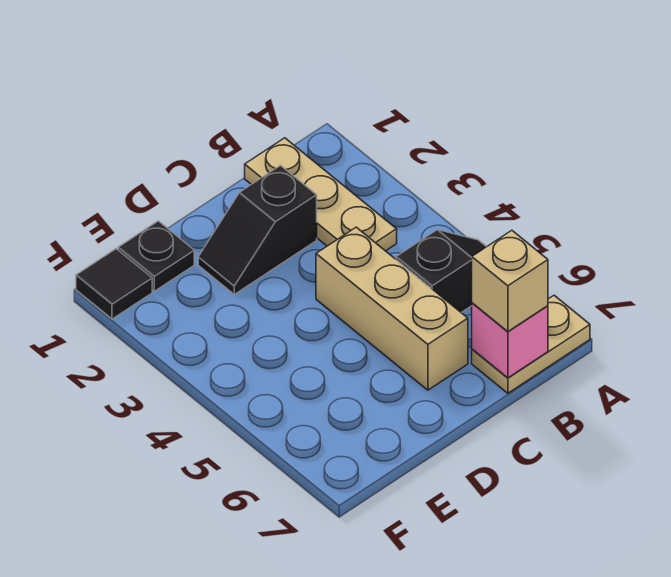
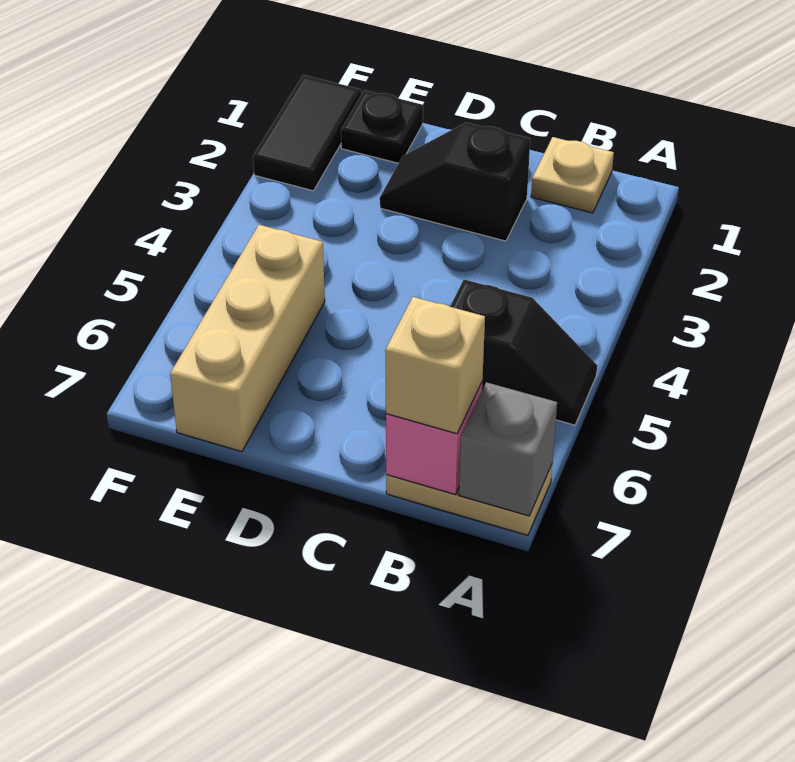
none -> grey 1x1 brick [459,382,557,516]
tan 1x3 plate [245,138,397,251] -> tan 1x1 plate [531,137,614,213]
tan 1x3 brick [316,227,468,390] -> tan 1x3 brick moved to [170,225,325,452]
black 1x1 tile [76,249,152,319] -> black 1x2 tile [253,75,361,191]

